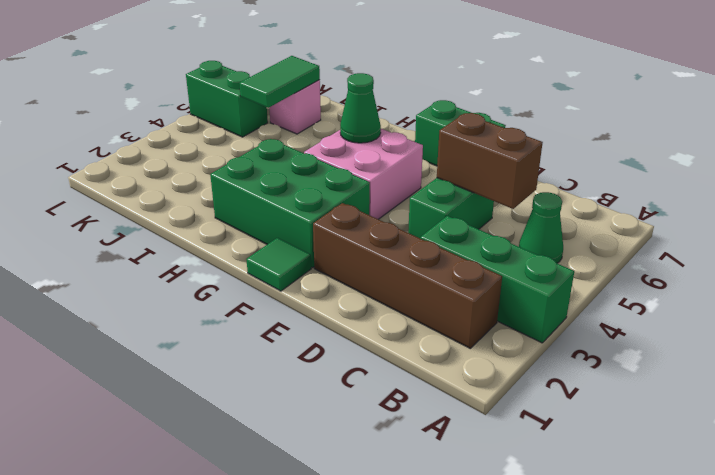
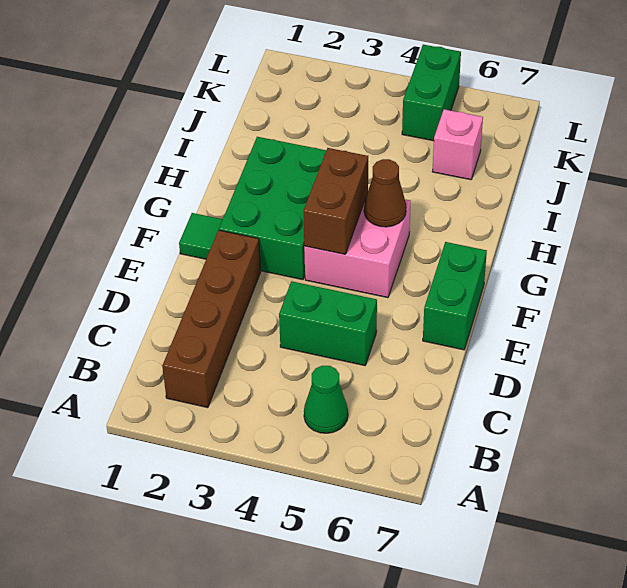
green 1x3 brick [420,216,574,343] -> none
brown 1x2 brick [437,113,543,209] -> brown 1x2 brick moved to [303,148,368,254]
green 1x1 cone [340,73,381,143] -> brown 1x1 cone [364,159,406,227]
green 1x2 tile [239,56,320,108] -> none

